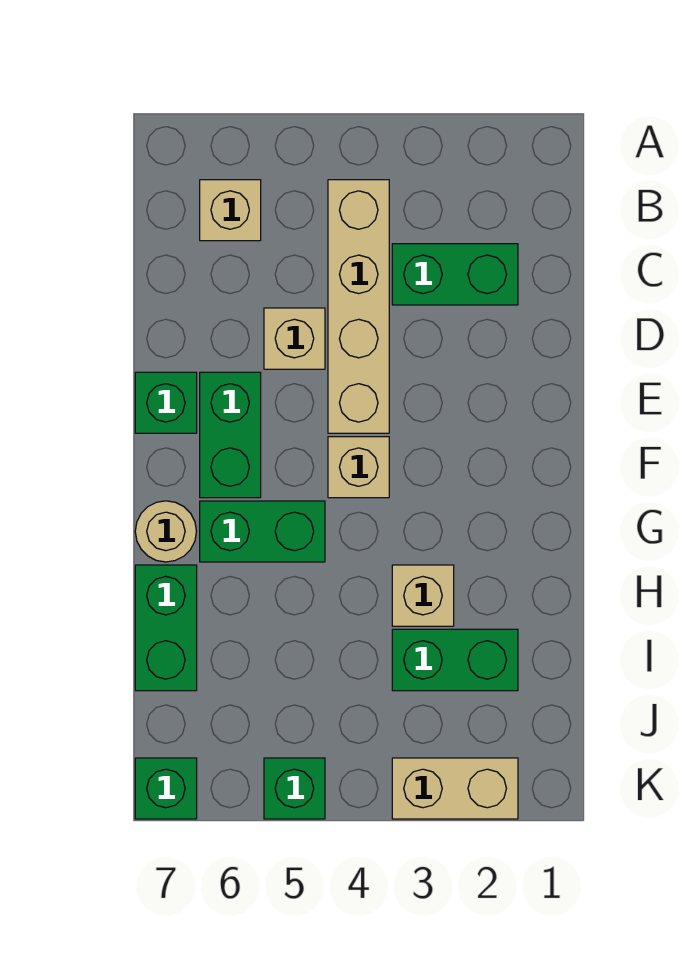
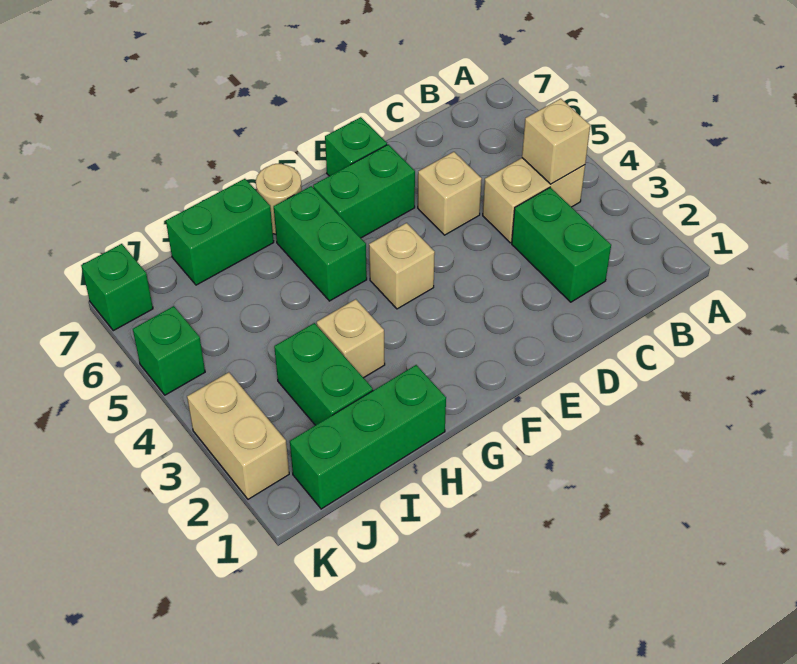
tan 1x4 brick [328,180,389,433] -> tan 1x2 brick [483,158,585,243]
tan 1x1 brick [200,180,261,241] -> tan 1x1 brick moved to [522,99,590,184]
none -> green 1x3 brick [290,365,446,509]

